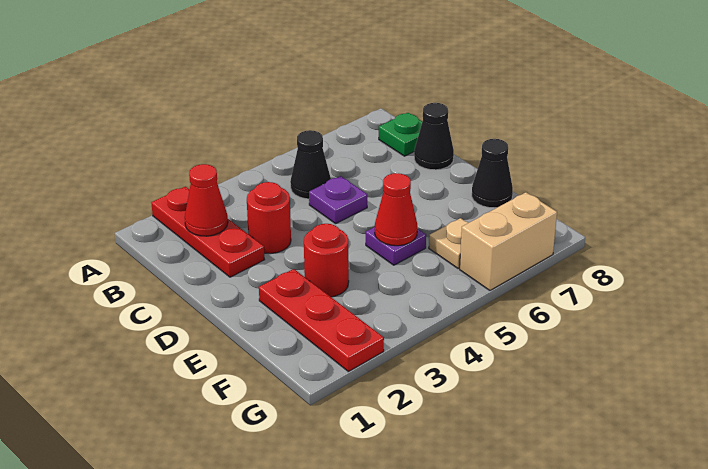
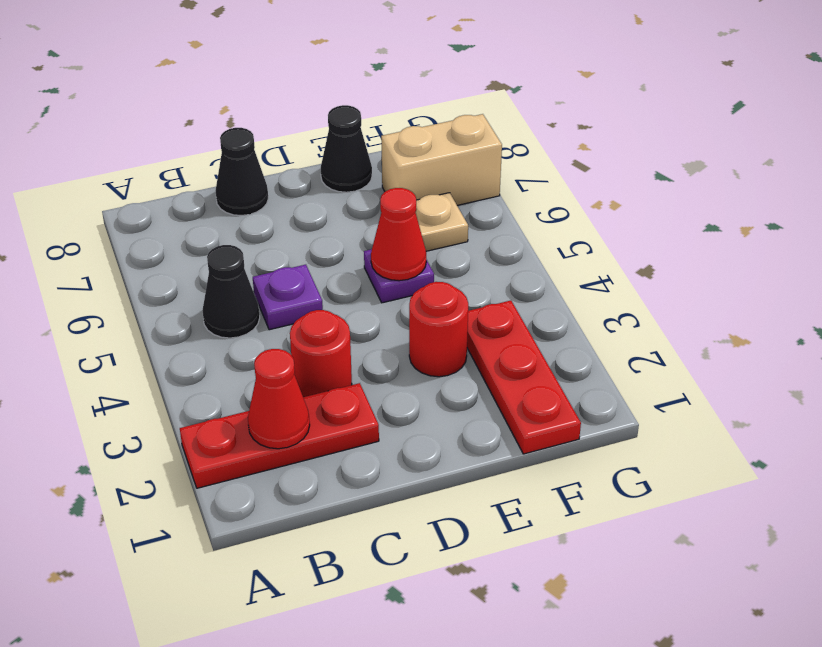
green 1x1 plate [379,113,422,156] -> none
red 1x3 plate [259,269,384,372] -> red 1x3 plate turned to [467,301,581,454]
tan 1x2 brick [460,192,557,290] -> tan 1x2 brick turned to [381,114,502,205]

